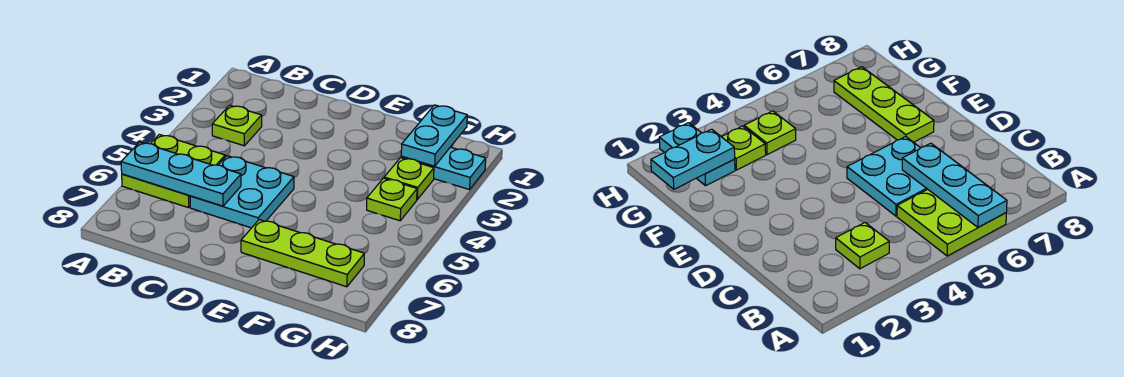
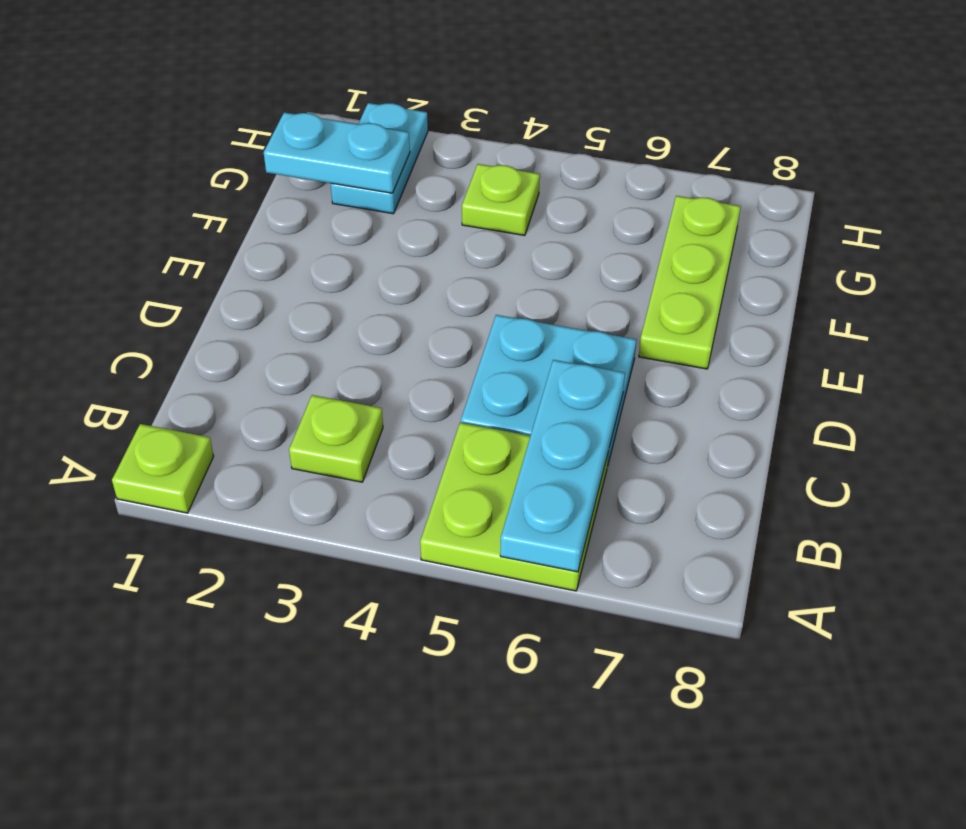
lime 1x1 plate [384,158,434,199] -> lime 1x1 plate moved to [112,424,214,513]

